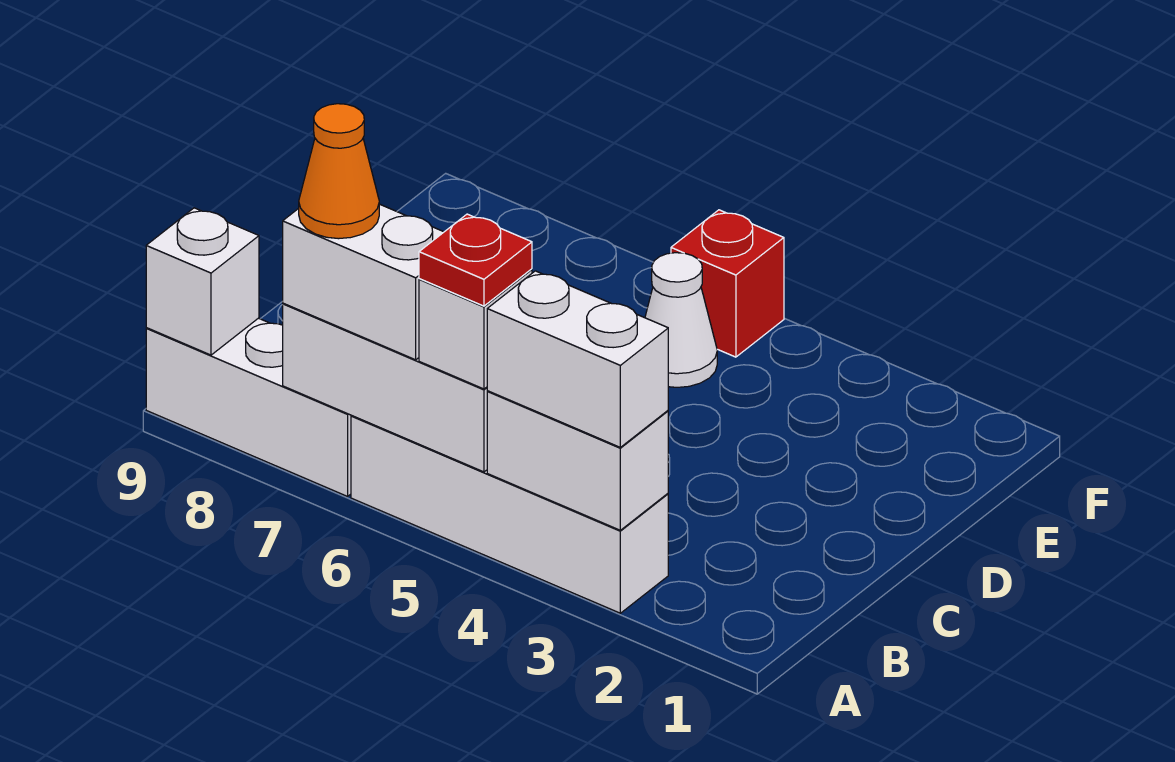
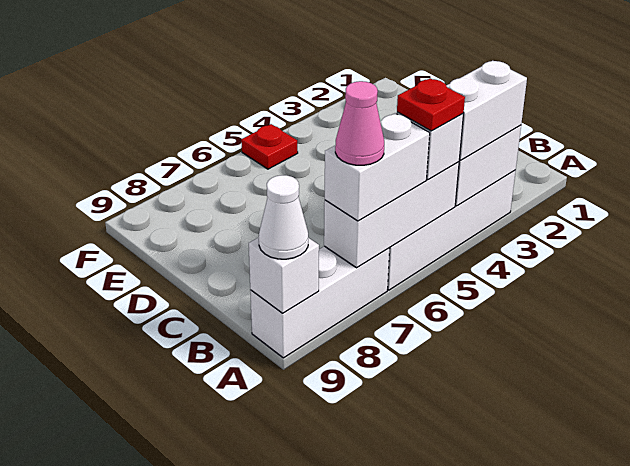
orange 1x1 cone [299,104,379,239] -> pink 1x1 cone [335,81,384,165]
white 1x1 cone [645,253,717,387] -> white 1x1 cone moved to [259,175,308,259]
red 1x1 brick [671,210,784,357] -> red 1x1 plate [241,124,298,169]

